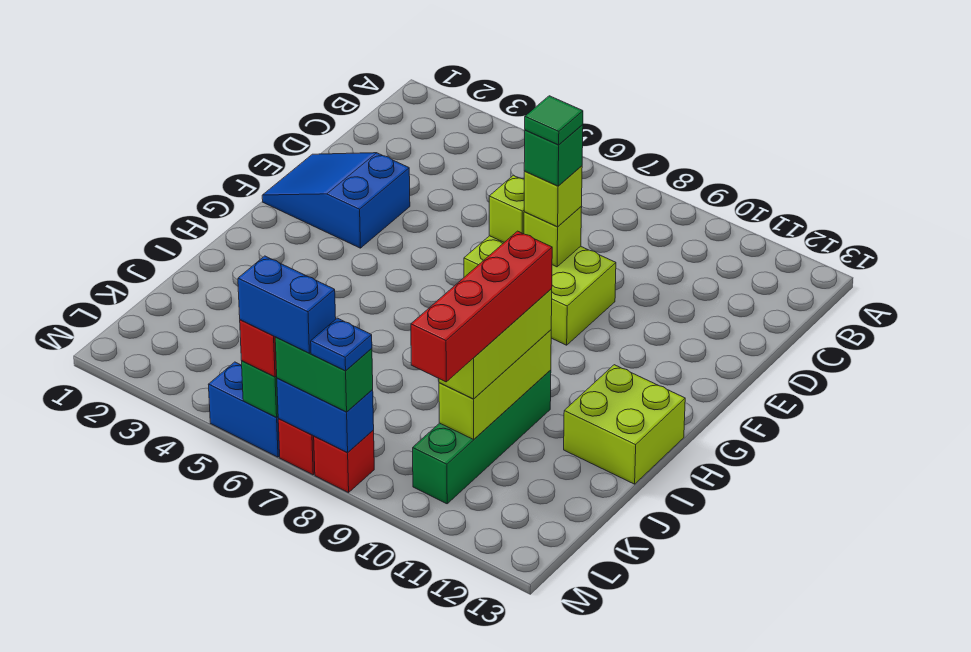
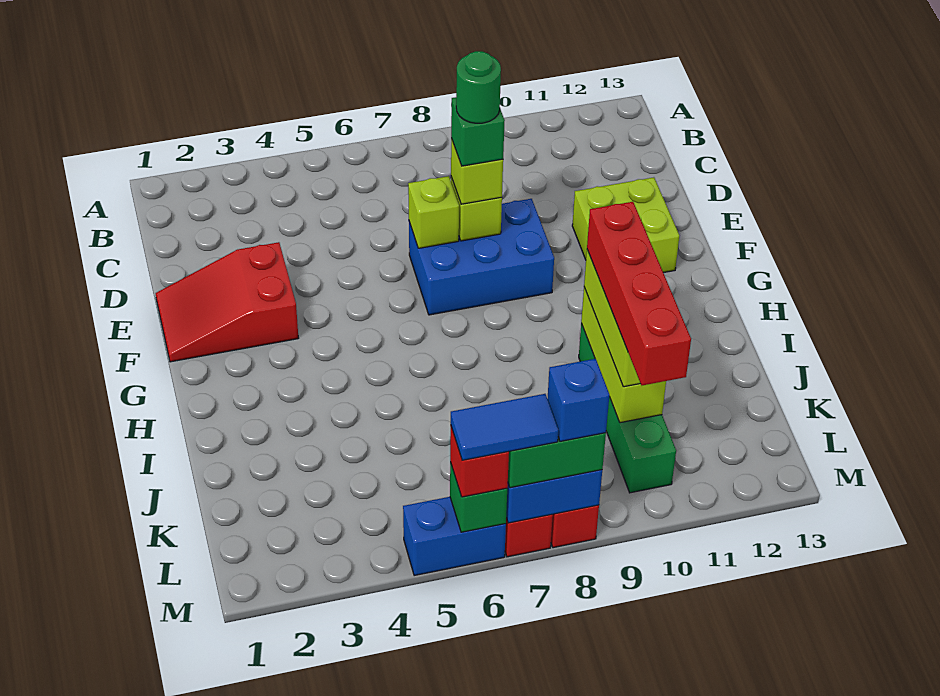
blue 2x3 slope [262,153,410,248] -> red 2x3 slope [156,242,298,362]
lime 2x3 brick [464,236,616,345] -> blue 2x3 brick [409,199,554,315]
green 1x1 tile [525,96,583,145] -> green 1x1 round brick [456,51,501,123]
lime 2x2 brick [564,365,685,484] -> lime 2x2 brick moved to [572,177,679,273]
blue 1x2 brick [238,256,336,353] -> blue 1x2 tile [451,394,558,460]
blue 1x1 plate [311,318,372,371] -> blue 1x1 brick [547,359,609,442]

